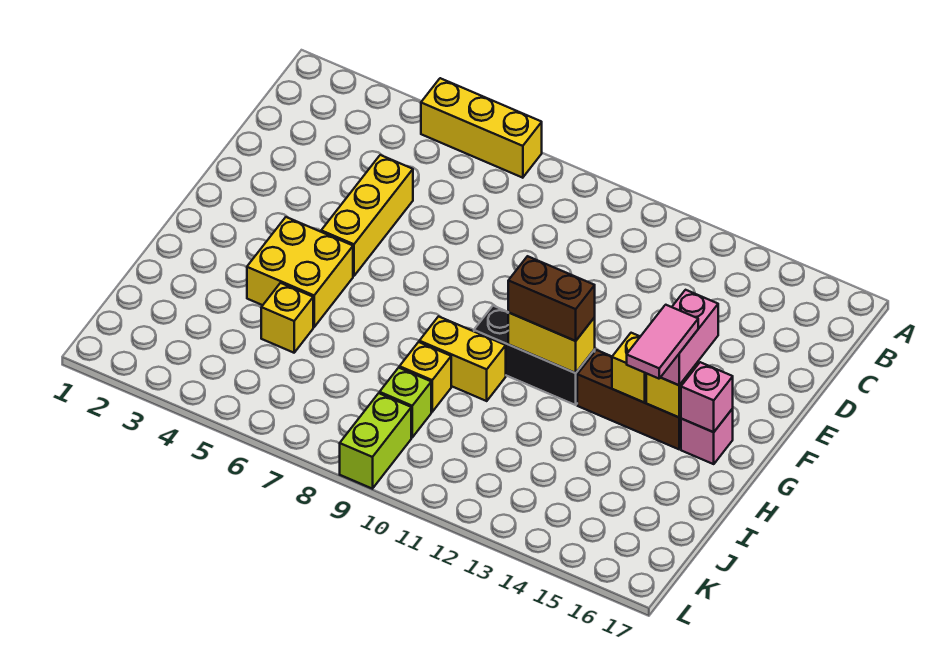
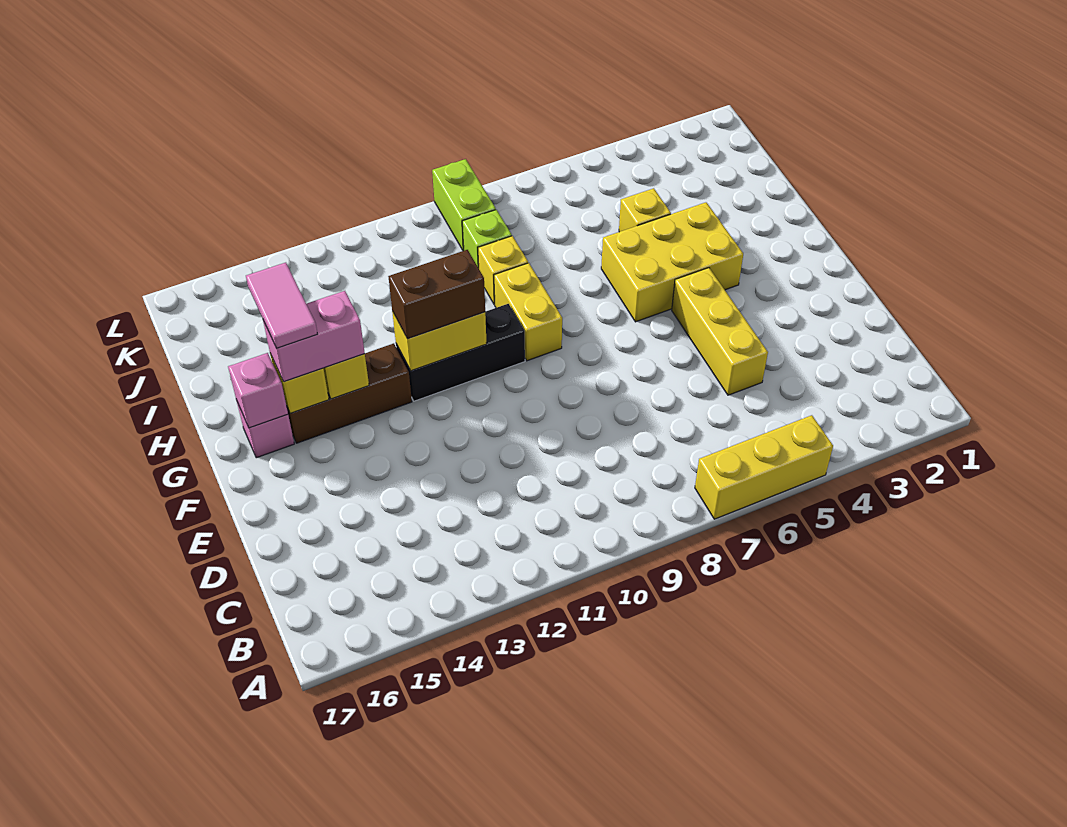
pink 1x2 brick [661,290,718,385] -> pink 1x2 brick turned to [263,291,365,382]
yellow 2x2 brick [247,217,353,327] -> yellow 2x3 brick [601,202,743,322]
yellow 1x2 brick [419,316,506,401] -> yellow 1x2 brick turned to [494,263,562,361]

